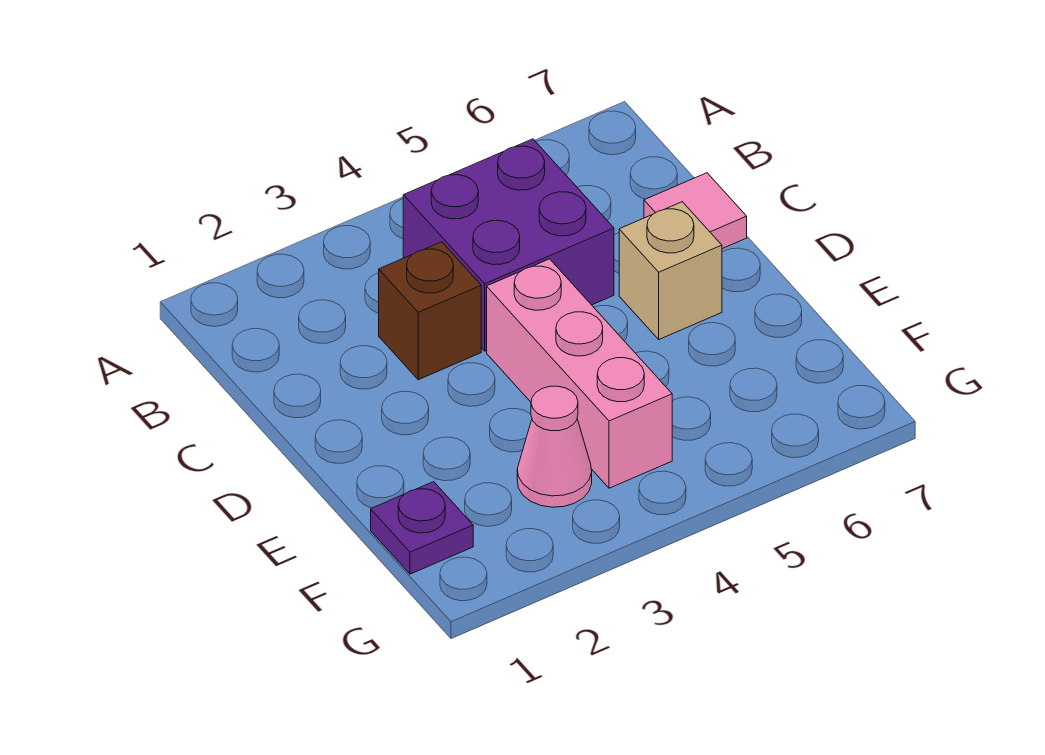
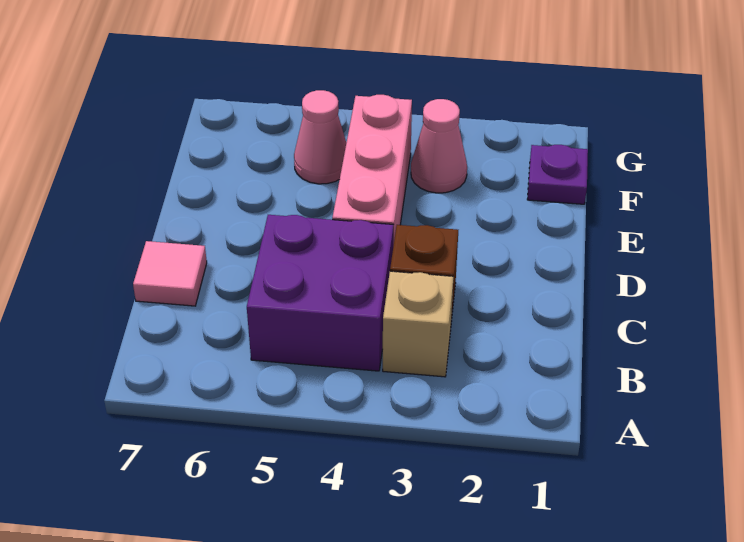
tan 1x1 brick [619,202,722,339] -> tan 1x1 brick moved to [383,271,454,377]
none -> pink 1x1 cone [294,90,346,184]

